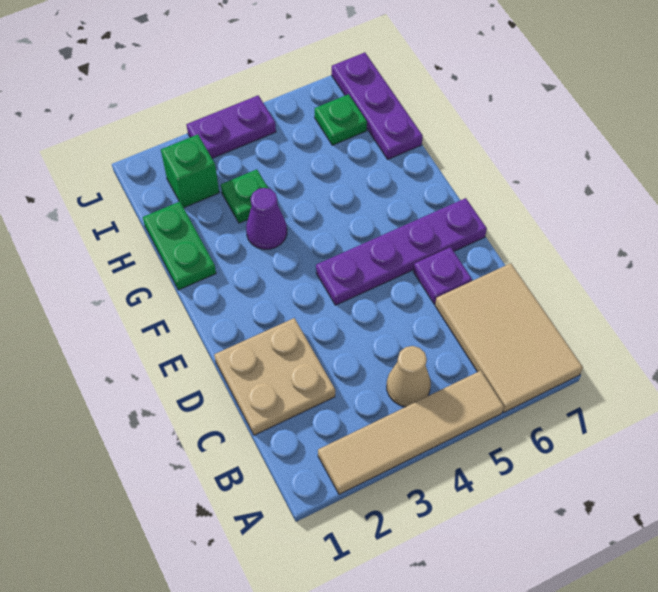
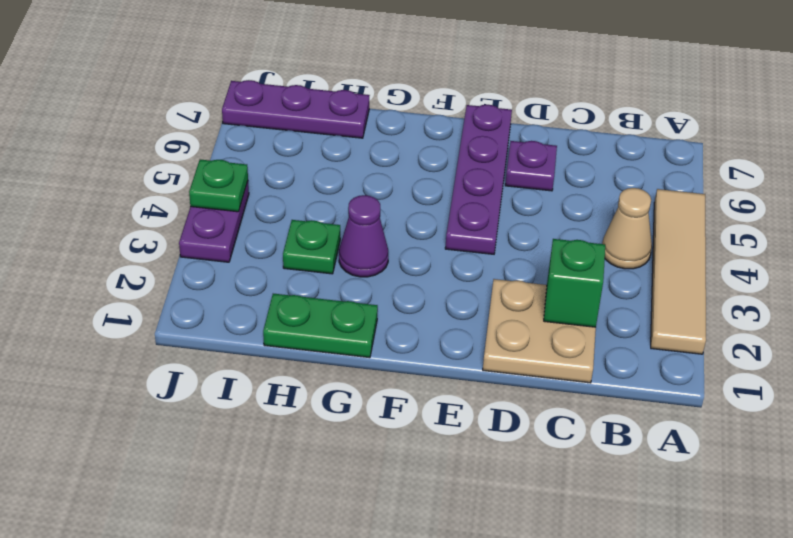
tan 2x3 tile [435,263,583,412] -> none
green 1x1 brick [161,134,219,208] -> green 1x1 brick moved to [544,239,605,327]
green 1x1 plate [315,94,367,145] -> green 1x1 plate moved to [189,160,248,212]

